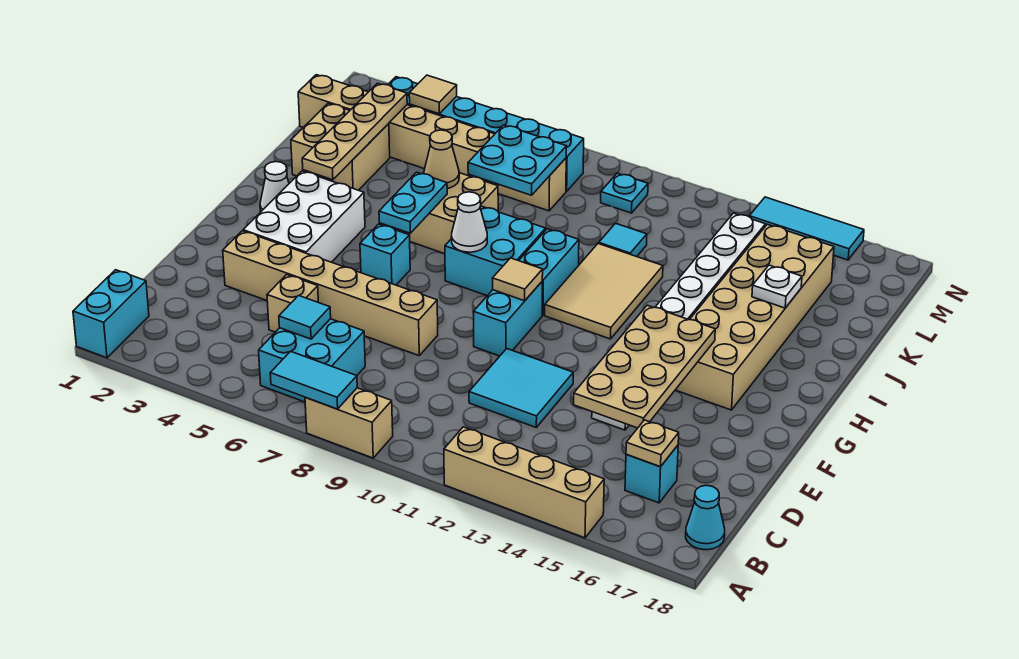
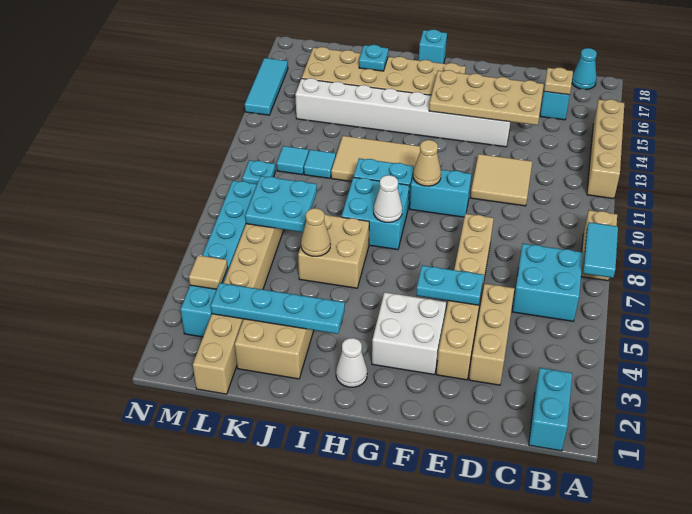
cyan 1x2 brick [73,270,149,358] -> cyan 1x2 brick turned to [529,368,572,451]
cyan 1x1 tile [279,296,331,339] -> cyan 1x1 tile moved to [277,146,309,175]
tan 1x1 brick [267,275,318,332] -> tan 1x3 brick [469,284,514,385]
cyan 2x2 tile [469,349,573,427] -> tan 2x2 tile [470,154,532,206]
white 2x3 brick [243,171,365,262] -> white 2x2 brick [372,292,446,375]
cyan 1x1 brick [360,224,410,285] -> cyan 1x1 brick moved to [419,30,447,64]
tan 1x1 tile [492,258,543,301] -> tan 1x1 cone [413,140,441,186]
cyan 1x2 plate [379,172,447,233] -> cyan 1x2 plate moved to [416,265,484,305]
tan 1x4 plate [302,83,407,180] -> cyan 1x4 plate [211,283,345,334]
white 1x1 plate [752,265,802,308] -> cyan 1x1 plate [359,45,388,71]

